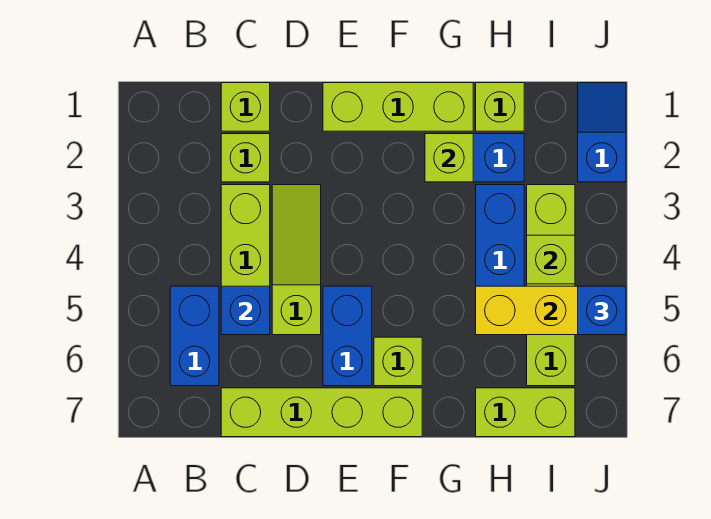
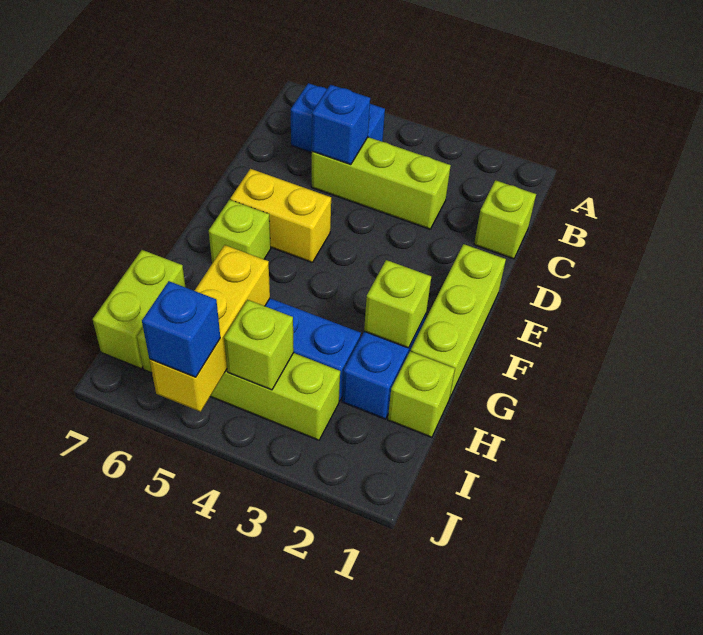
lime 1x1 brick [221,134,270,182] -> none
lime 1x4 brick [221,388,422,437] -> none
lime 1x3 slope [272,185,321,335] -> none
blue 1x2 brick [323,286,372,386] -> yellow 1x2 brick [230,169,331,263]
blue 1x2 slope [578,83,626,182] -> none

